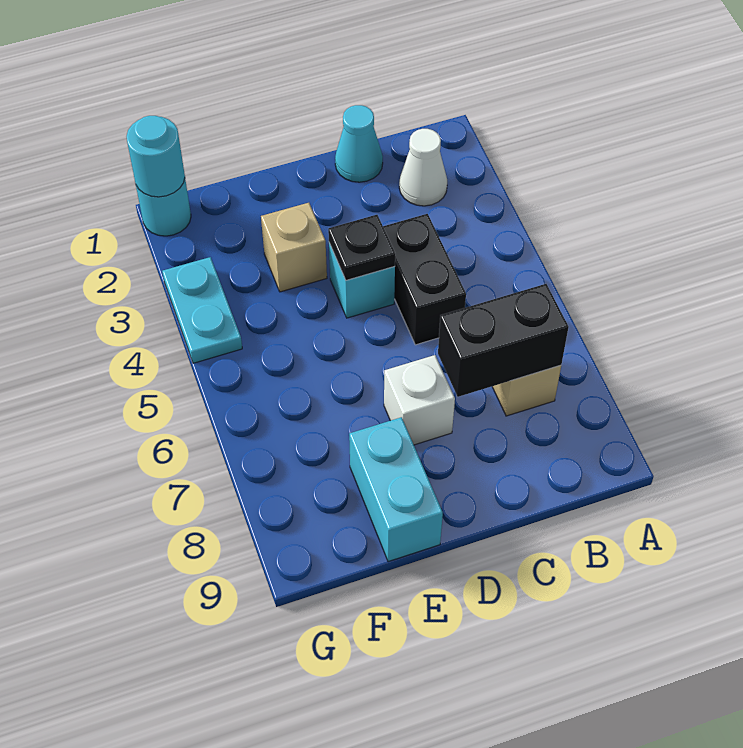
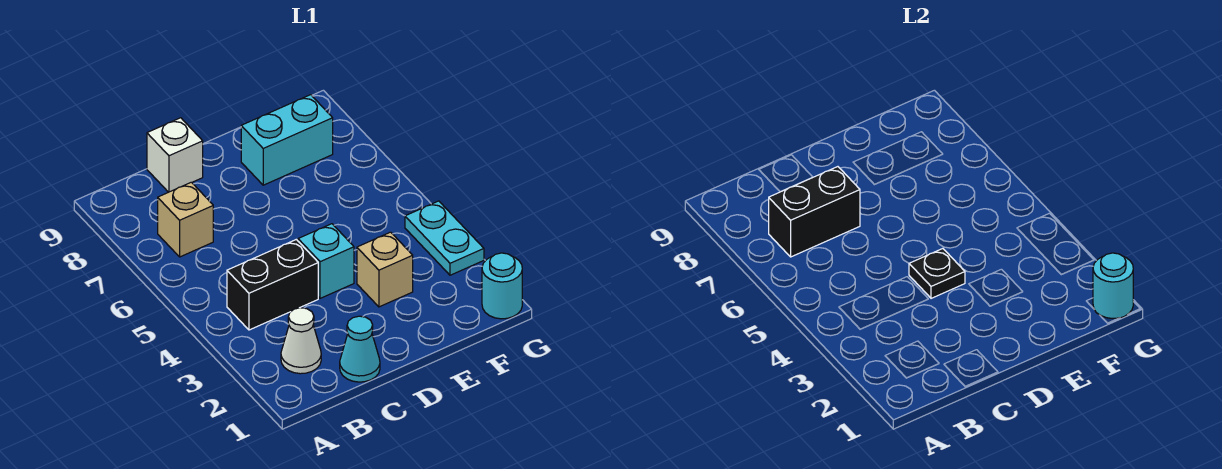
black 1x2 brick [383,214,466,345] -> black 1x2 brick turned to [227,239,318,330]
white 1x1 brick [384,355,455,445] -> white 1x1 brick moved to [147,118,203,192]
cyan 1x2 brick [349,417,443,562] -> cyan 1x2 brick turned to [241,95,333,185]

